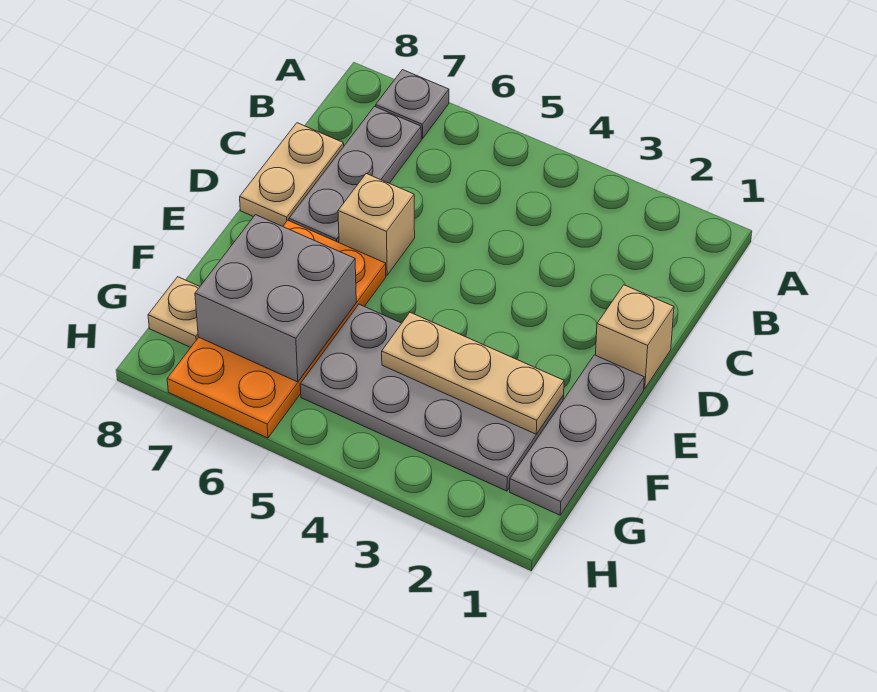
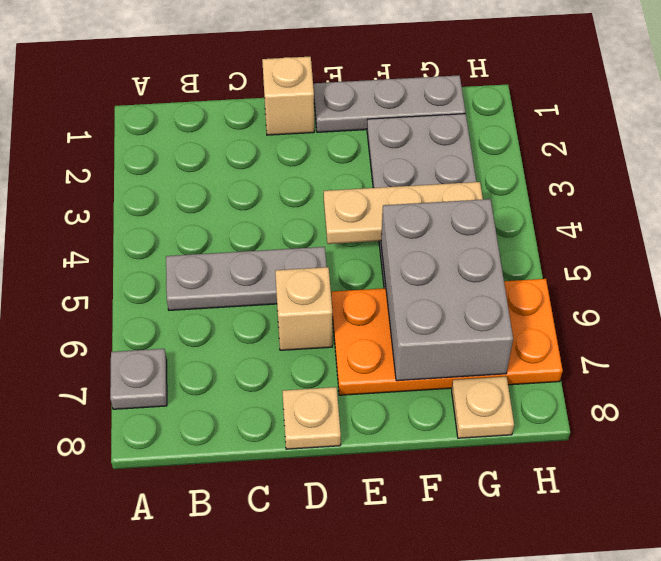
grey 1x3 plate [289,106,421,243] -> grey 1x3 plate moved to [166,247,327,310]
tan 1x2 plate [240,123,344,226] -> tan 1x1 plate [282,387,341,449]
tan 1x3 plate [382,312,564,434] -> tan 1x3 plate turned to [324,182,483,244]
grey 2x2 brick [195,215,356,382] -> grey 2x3 brick [381,199,513,381]

